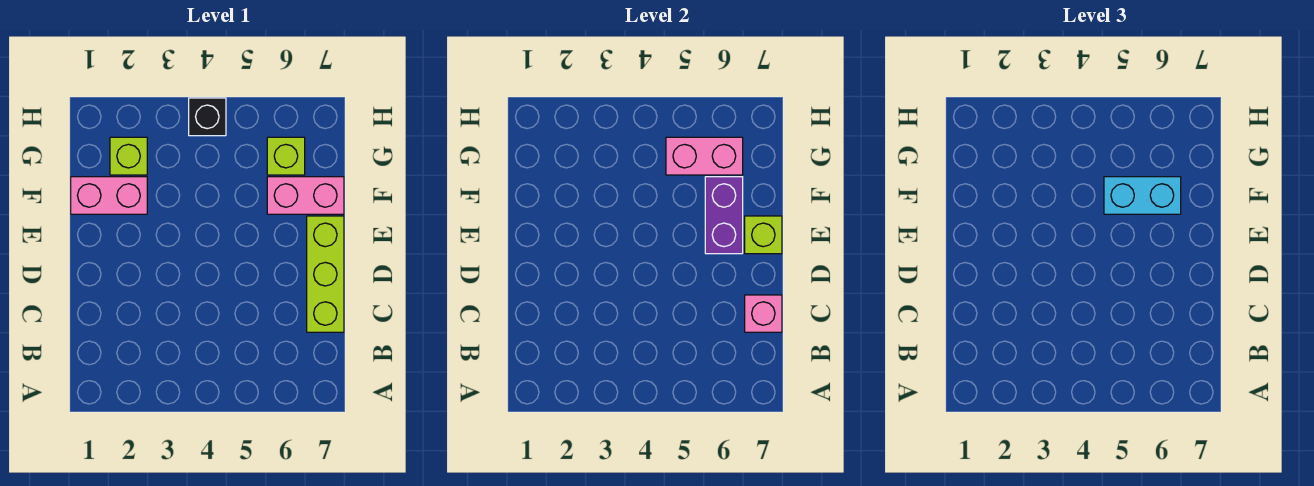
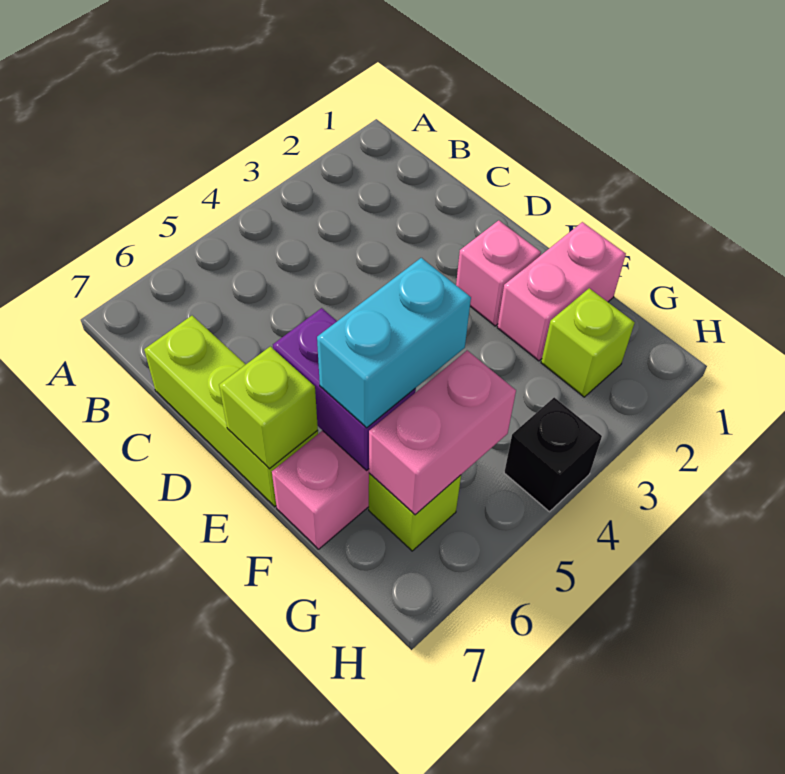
pink 1x1 brick [745,295,782,332] -> pink 1x1 brick moved to [456,220,541,326]

